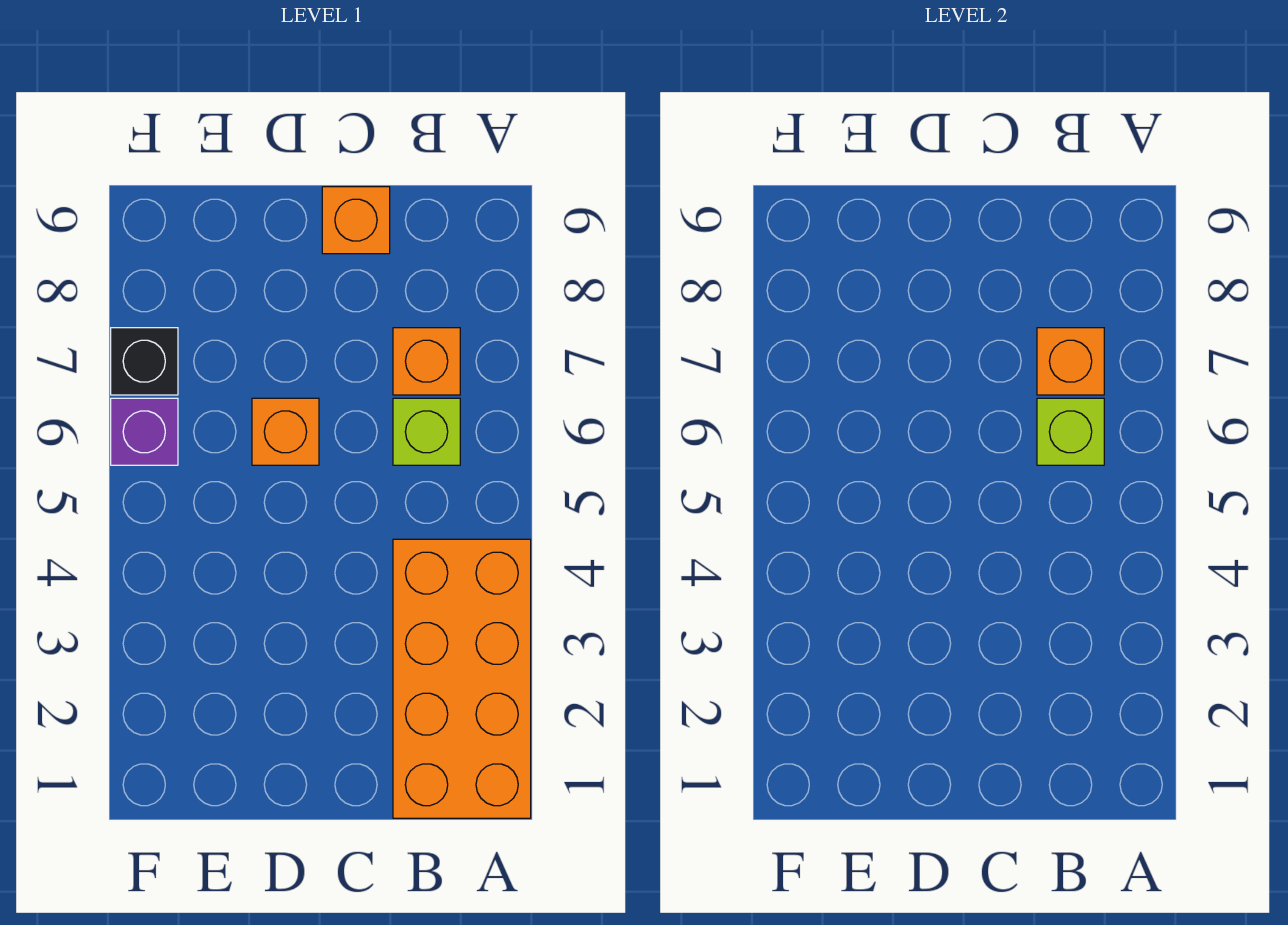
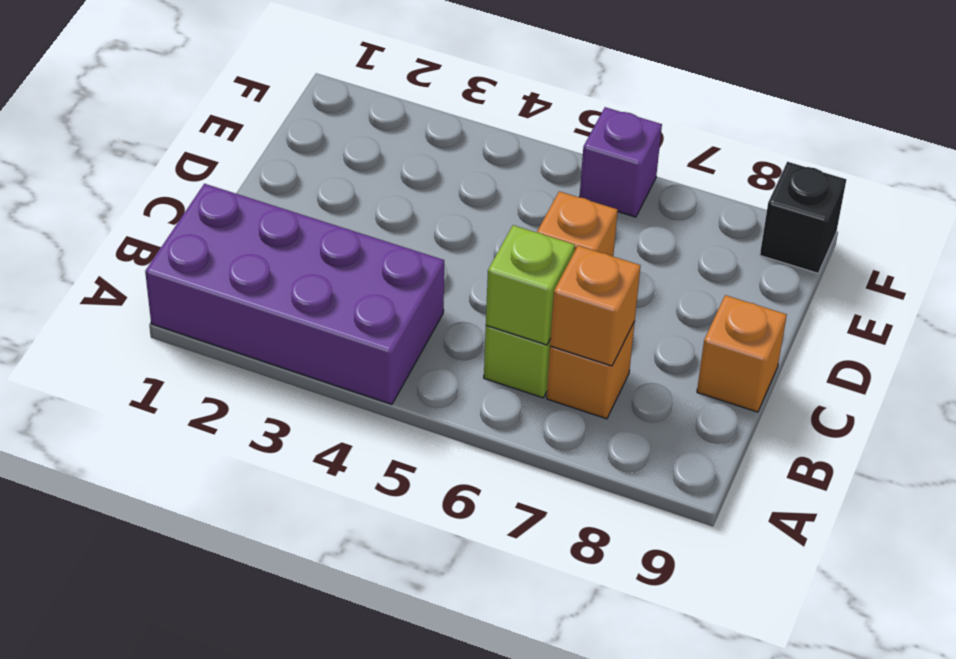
orange 2x4 brick [393,539,531,818] -> purple 2x4 brick [145,184,444,404]
black 1x1 brick [111,328,178,395] -> black 1x1 brick moved to [760,162,846,273]

